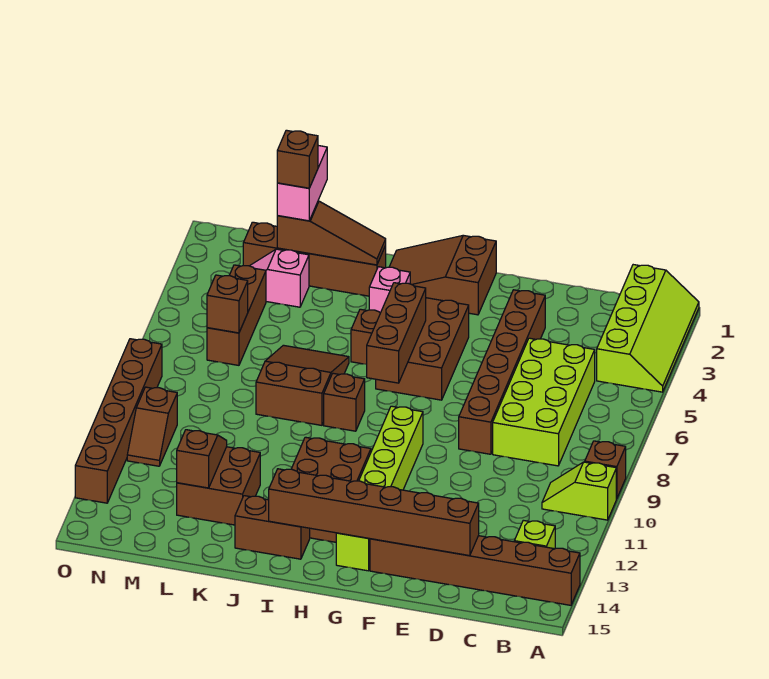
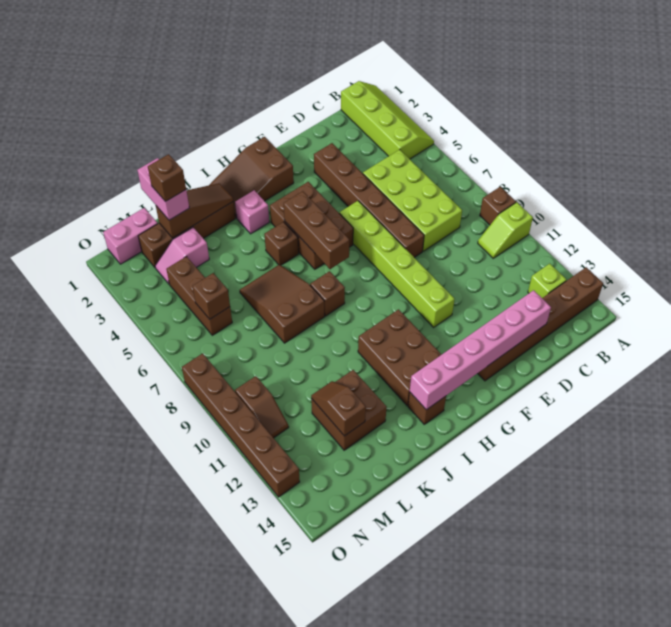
brown 1x6 brick [269,469,479,556] -> pink 1x6 brick [410,290,551,410]
lime 1x6 brick [336,406,423,571] -> lime 1x6 brick moved to [339,201,455,327]
brown 1x2 brick [235,496,310,559] -> brown 1x1 brick [408,392,446,424]
none -> pink 1x2 brick [103,208,158,264]

